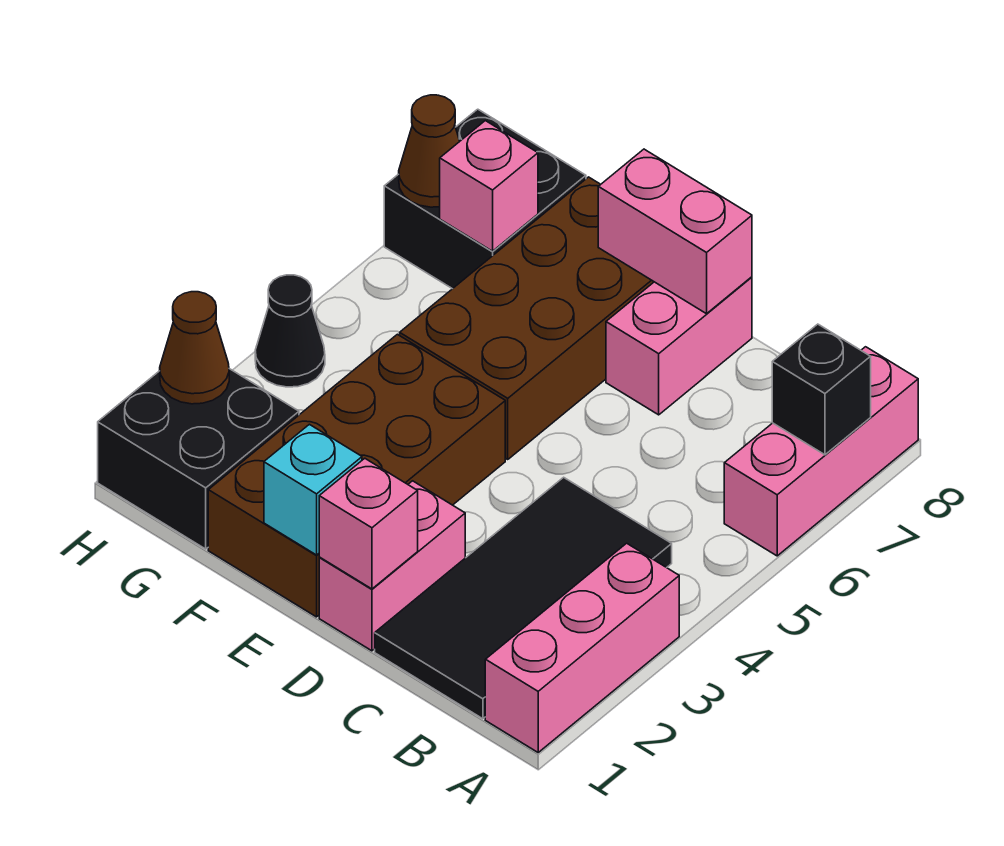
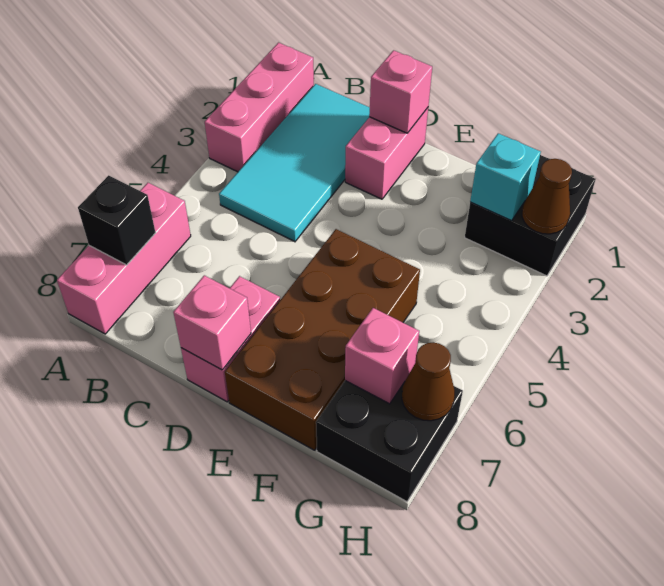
black 2x4 tile [375,477,672,719] -> cyan 2x4 tile [219,84,370,242]
pink 1x2 brick [598,149,752,314] -> pink 1x1 brick [173,275,251,370]
brown 2x4 brick [208,334,505,617] -> none
cyan 1x1 brick [264,424,362,555] -> cyan 1x1 brick moved to [470,133,541,221]
black 1x1 cone [255,275,325,387] -> none

